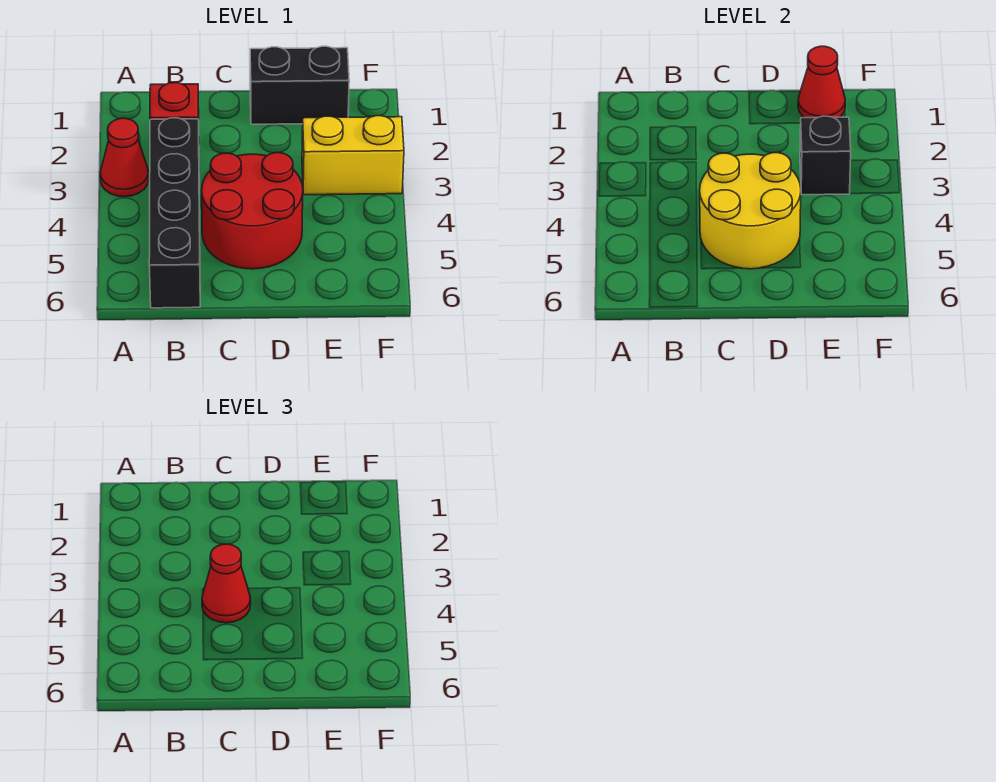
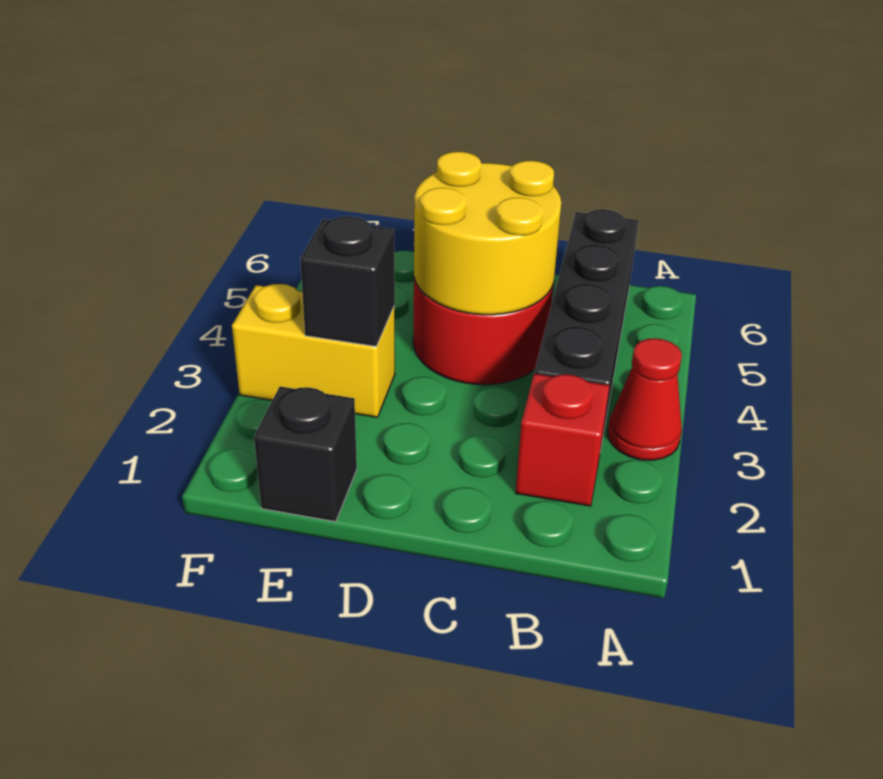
red 1x1 cone [202,544,251,623] -> none
black 1x2 brick [250,46,349,124] -> black 1x1 brick [254,387,357,522]
red 1x1 cone [798,46,845,118] -> none

